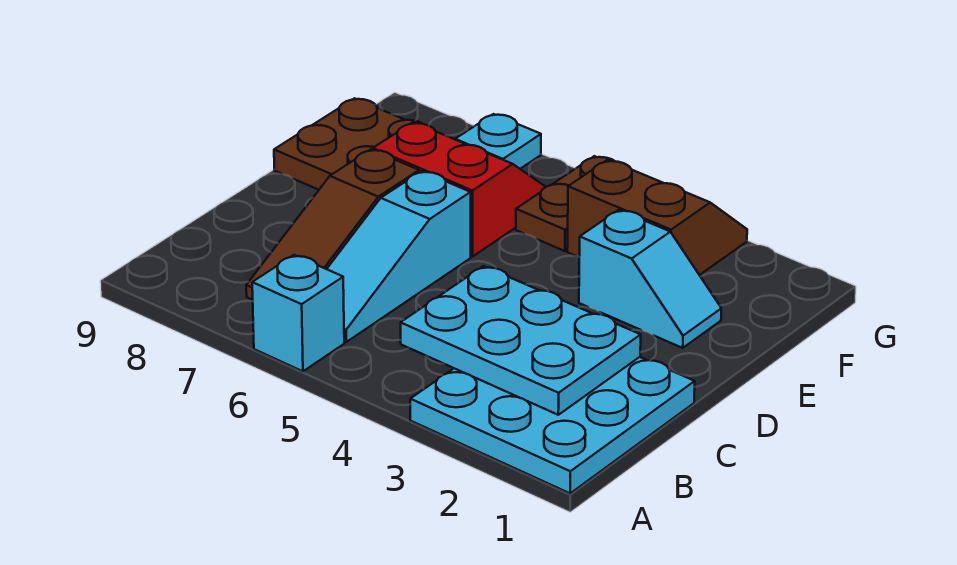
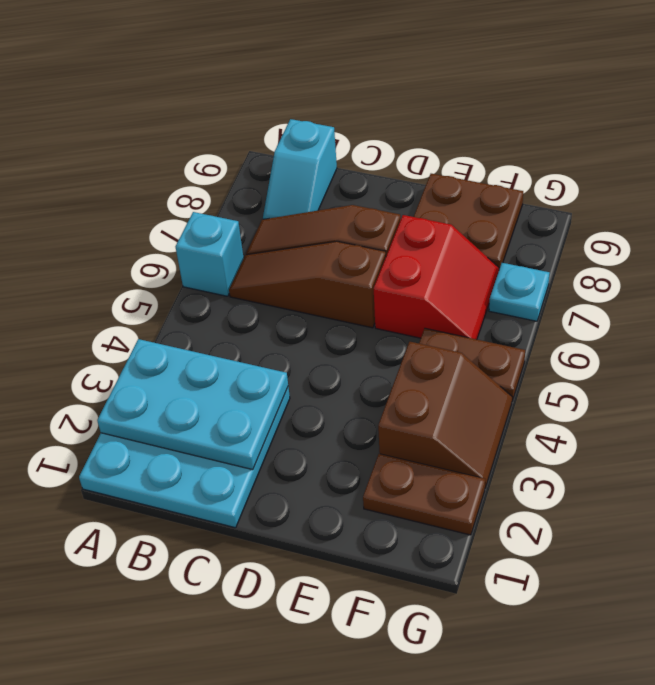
cyan 2x3 plate [401,266,641,415] -> cyan 2x3 plate turned to [97,339,288,470]
cyan 1x3 slope [327,171,471,342] -> brown 1x3 slope [229,241,386,328]
cyan 1x2 slope [579,210,721,348] -> cyan 1x2 slope moved to [263,119,337,219]
none -> brown 1x2 plate [363,454,485,535]

